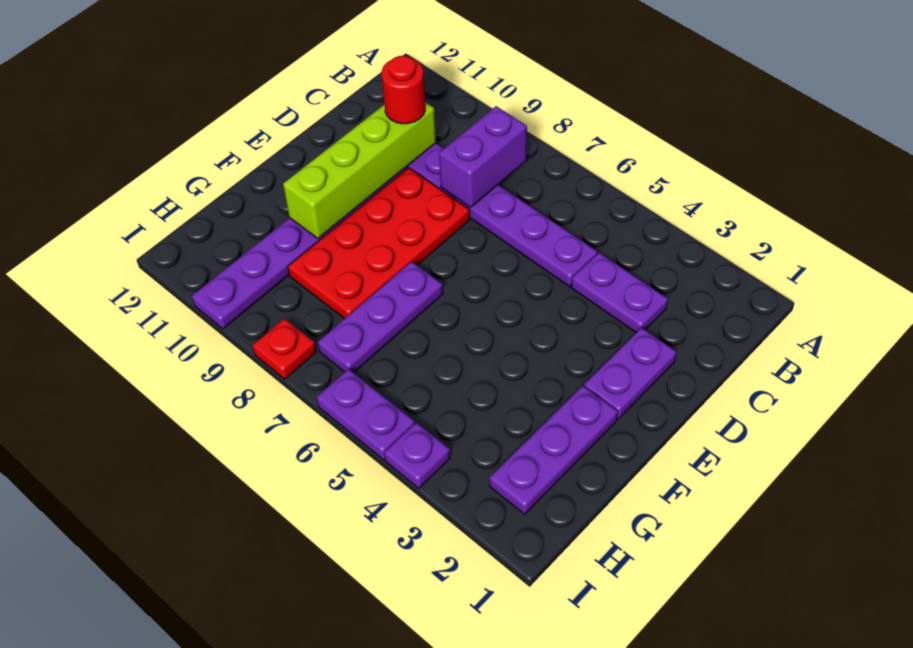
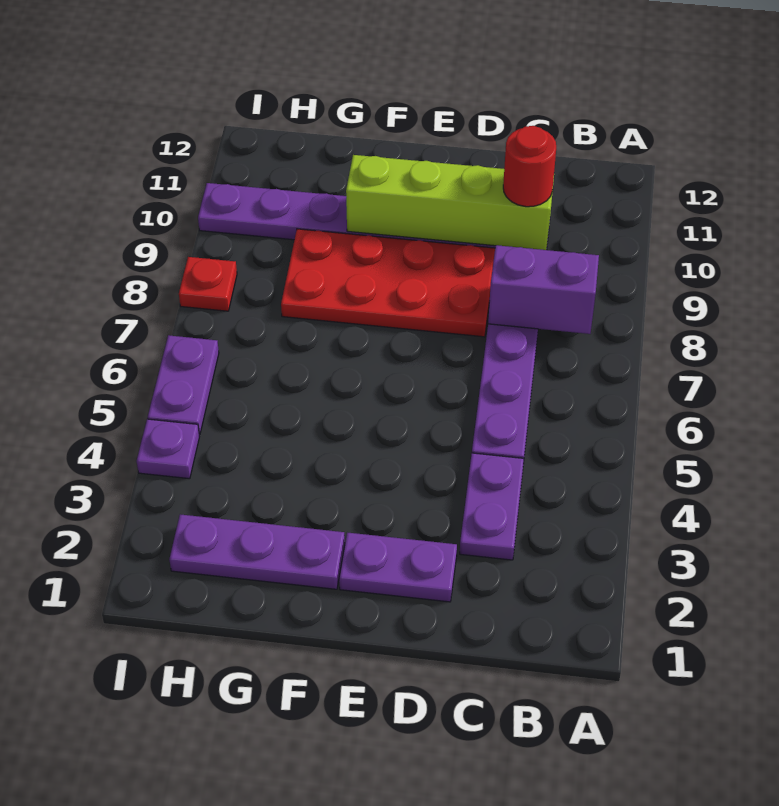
purple 1x3 plate [318,262,443,373] -> none

